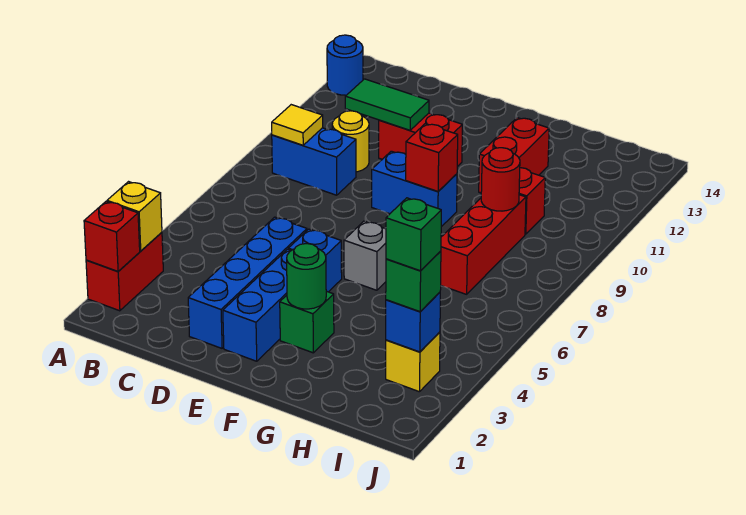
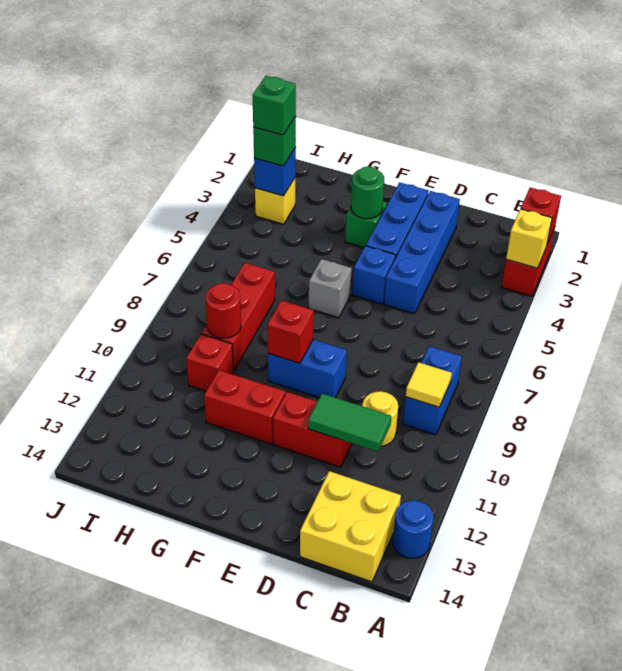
blue 1x2 brick [272,128,356,195] -> blue 1x2 brick turned to [403,346,462,435]
none -> yellow 2x2 brick [300,471,401,582]
red 1x2 brick [479,118,549,193] -> red 1x2 brick turned to [204,370,285,444]

